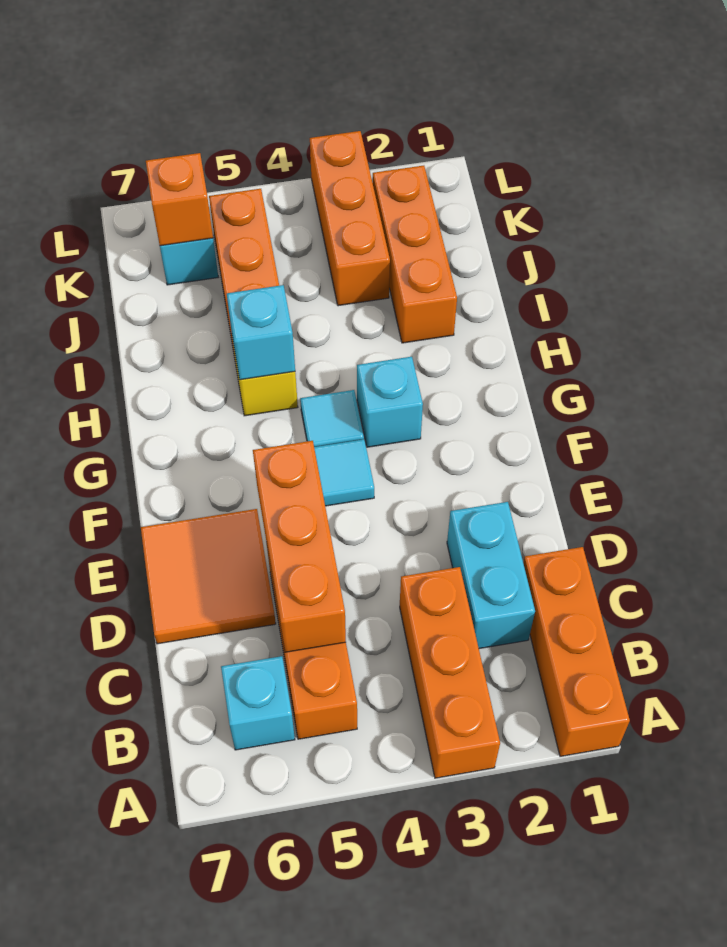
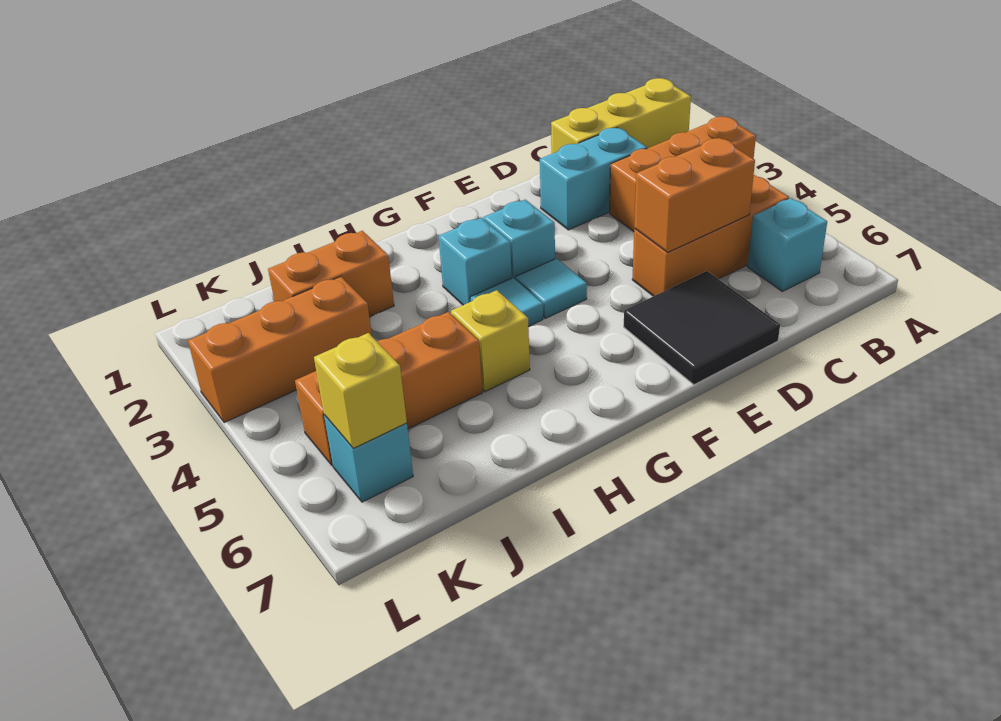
orange 1x3 brick [523,547,630,756] -> yellow 1x3 brick [551,78,691,154]
orange 1x3 brick [253,441,346,652] -> orange 1x2 brick [634,138,755,252]
orange 2x2 tile [141,509,276,644] -> black 2x2 tile [624,271,780,385]
cyan 1x1 brick [227,285,295,380] -> cyan 1x1 brick moved to [484,200,555,279]
orange 1x3 brick [373,166,457,343] -> orange 1x2 brick [268,231,394,317]
orange 1x1 brick [146,153,213,246] -> yellow 1x1 brick [314,333,407,448]

